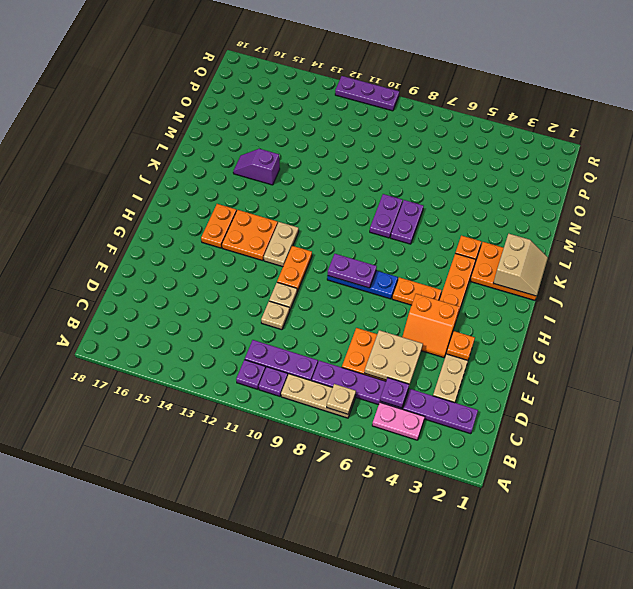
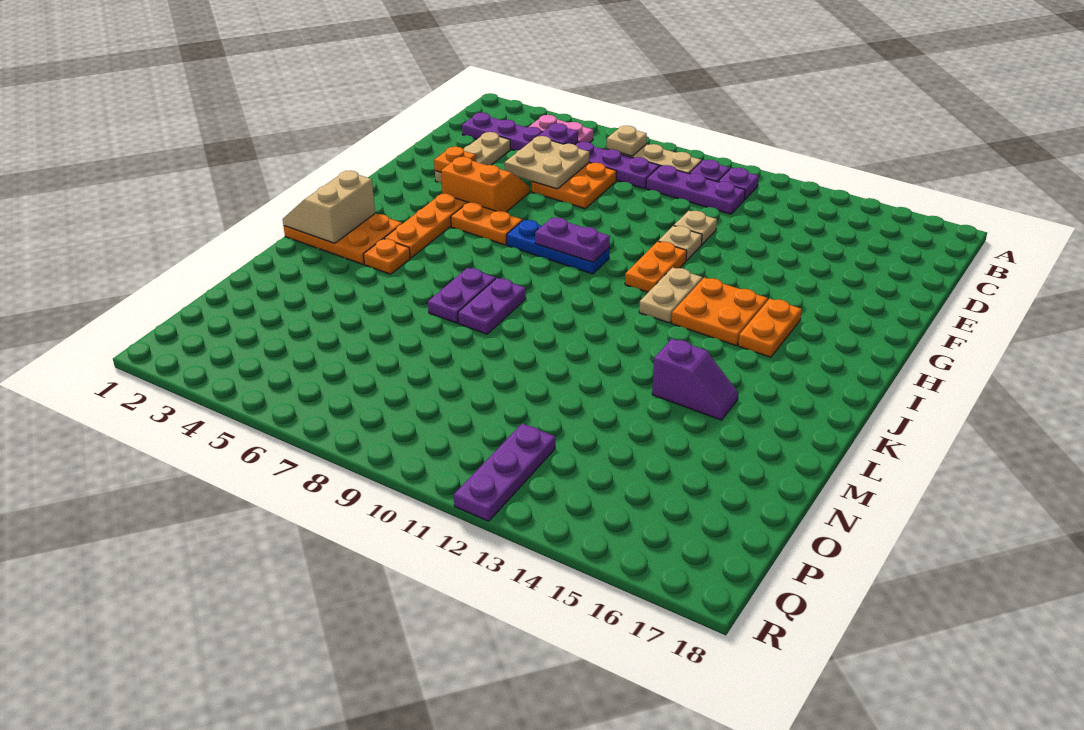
purple 1x3 plate [335,76,399,111] -> purple 1x3 plate turned to [454,423,555,521]

